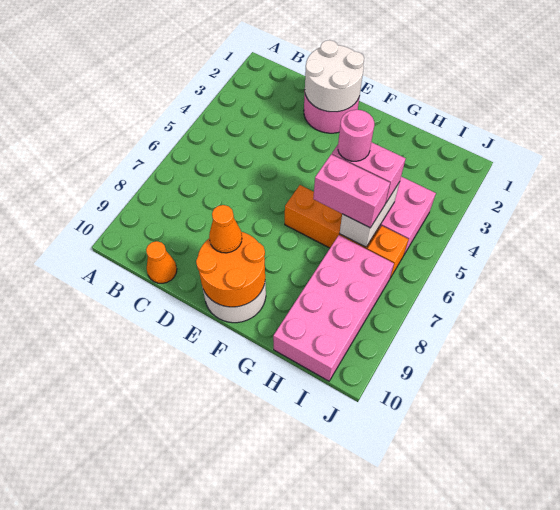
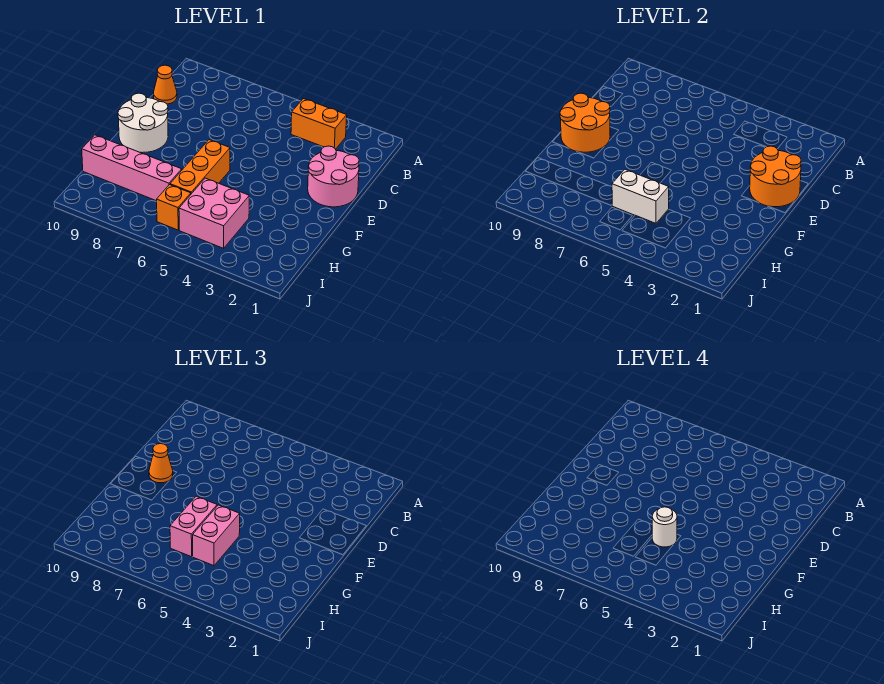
none -> orange 1x2 brick [291,99,347,149]
white 2x2 round brick [305,40,364,112] -> orange 2x2 round brick [750,146,801,207]
pink 1x1 round brick [338,110,374,161] -> white 1x1 round brick [652,507,677,547]
pink 2x4 brick [273,235,394,381] -> pink 1x4 brick [82,135,182,201]

